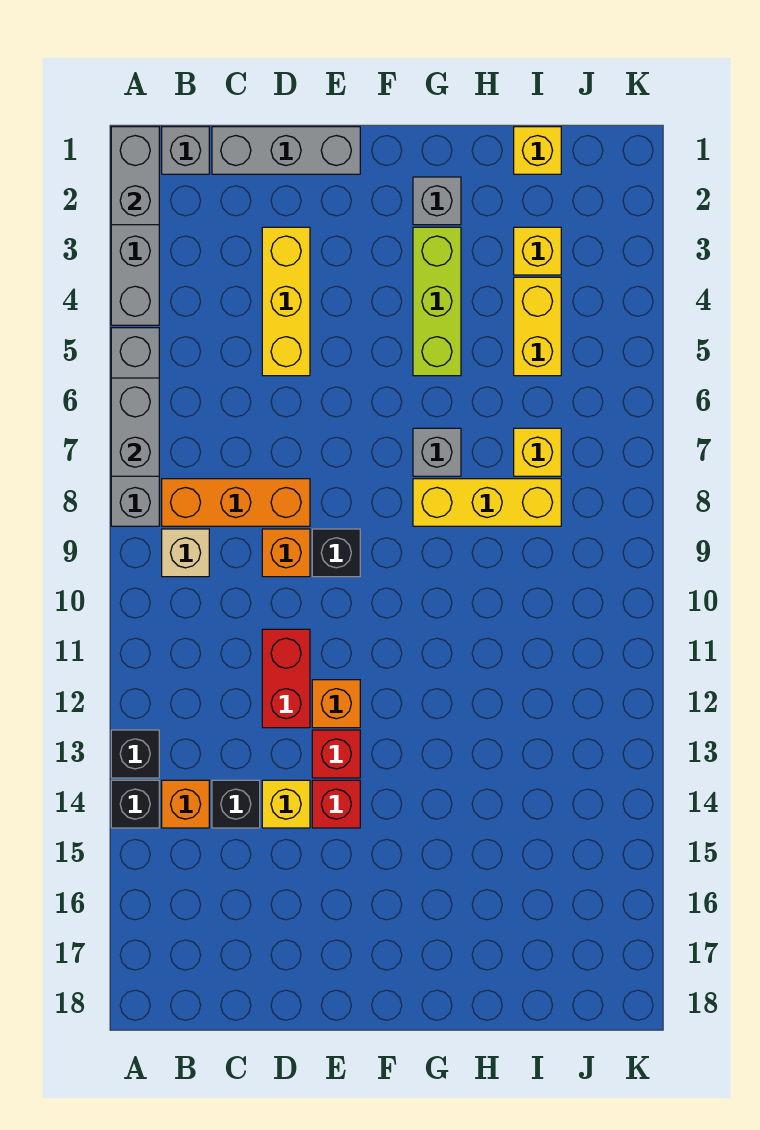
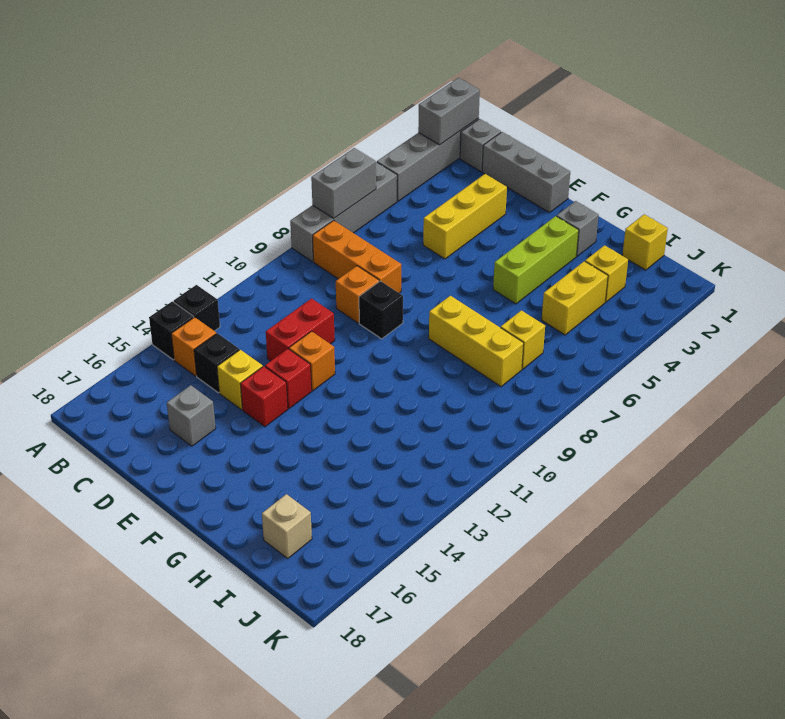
tan 1x1 brick [162,529,209,577] -> tan 1x1 brick moved to [262,494,312,558]
grey 1x1 brick [413,428,461,476] -> grey 1x1 brick moved to [167,385,216,446]

